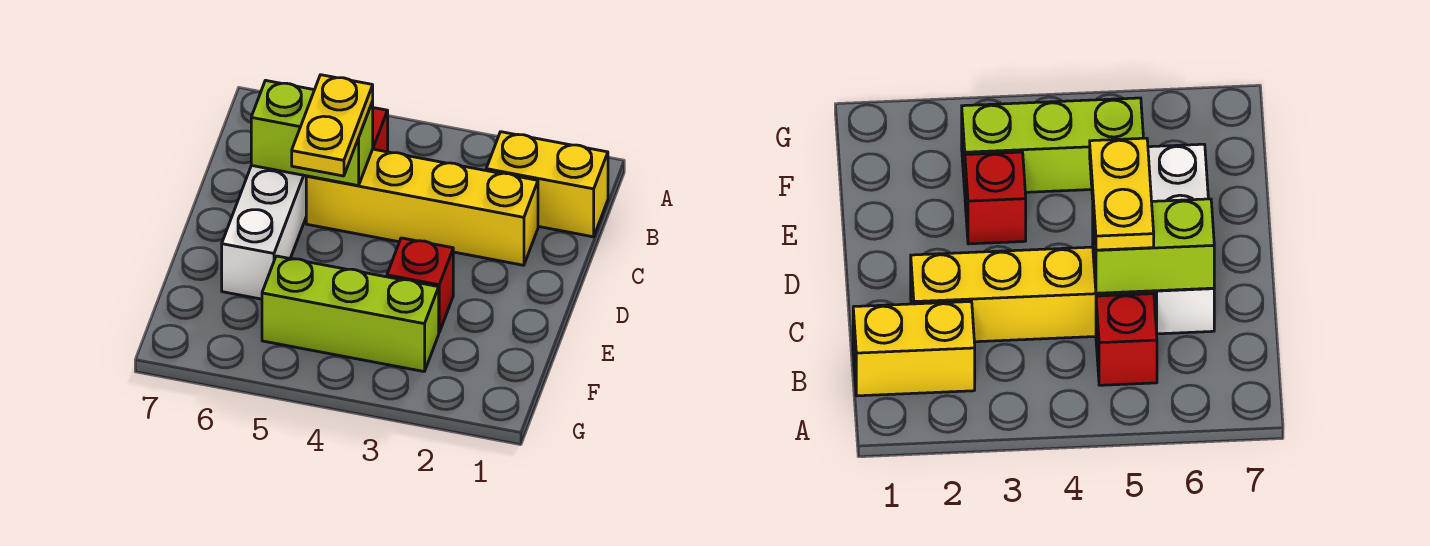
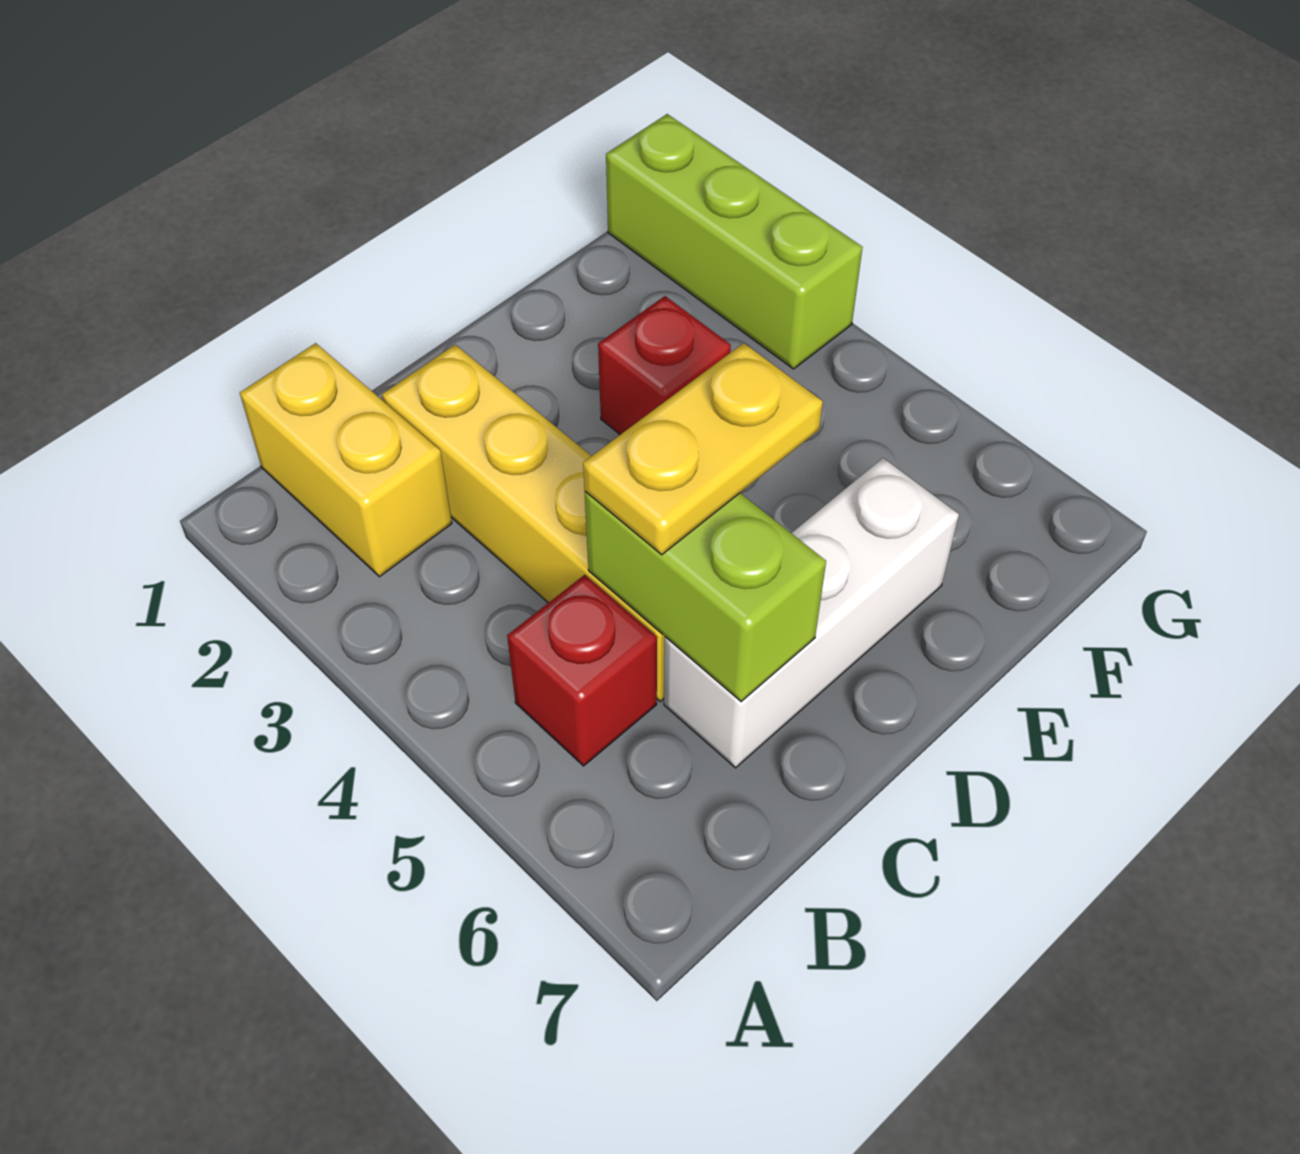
lime 1x3 brick [262,256,439,371] -> lime 1x3 brick moved to [606,114,863,369]

